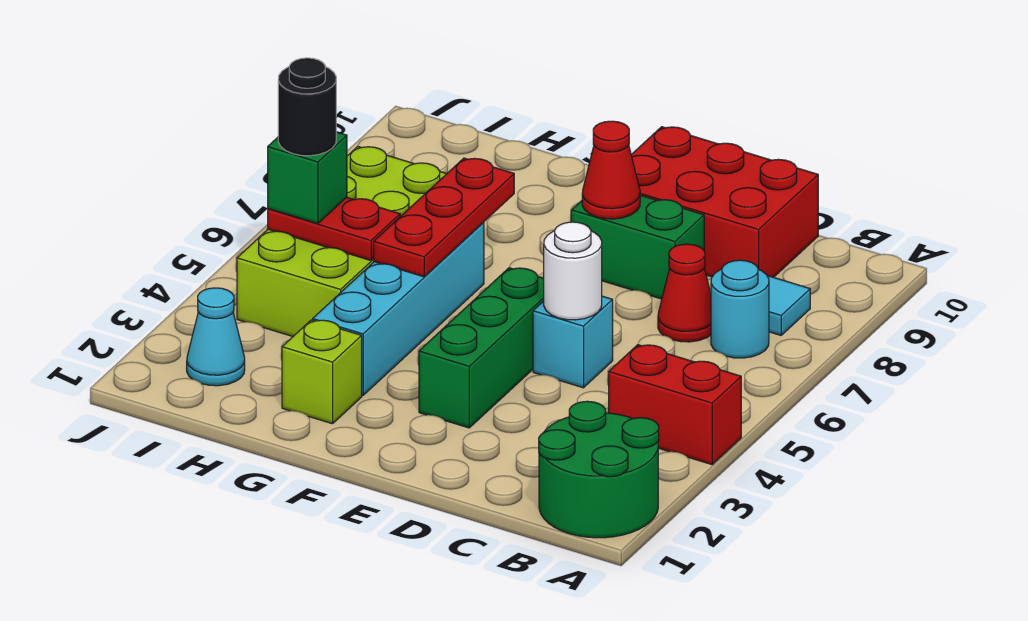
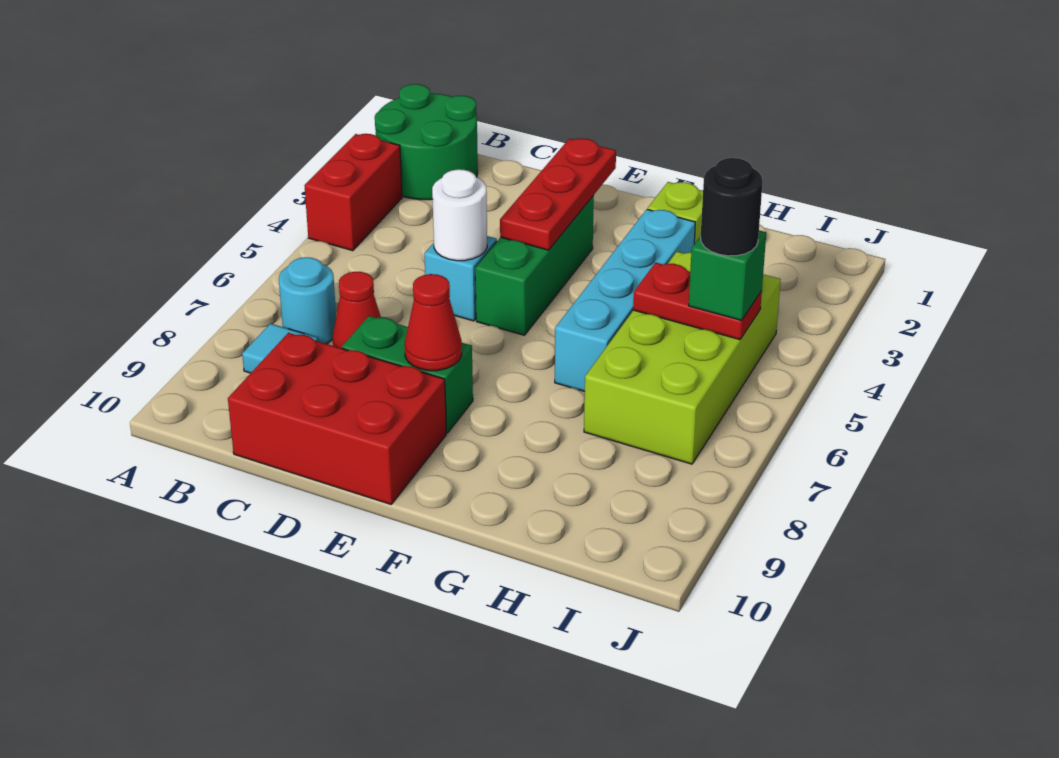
red 1x2 brick [609,345,741,465] -> red 1x2 brick turned to [304,134,402,251]
red 1x3 plate [374,158,514,277] -> red 1x3 plate moved to [500,138,616,250]
cyan 1x1 cone [187,288,245,386] -> none

